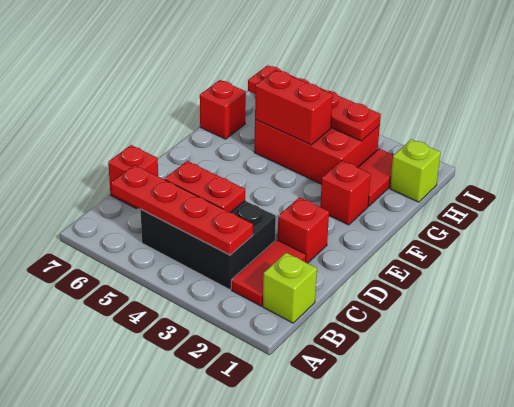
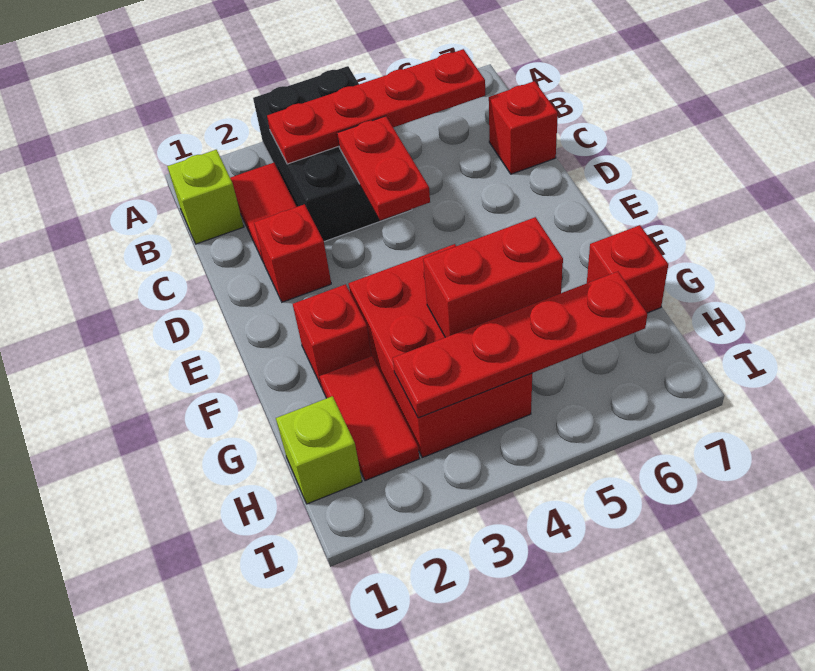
black 2x3 brick [140,201,276,290] -> black 2x3 brick turned to [253,66,412,242]
red 1x2 plate [165,161,245,213] -> red 1x2 plate turned to [337,116,430,220]
red 2x3 brick [254,120,380,184] -> red 2x3 brick turned to [349,244,532,458]

